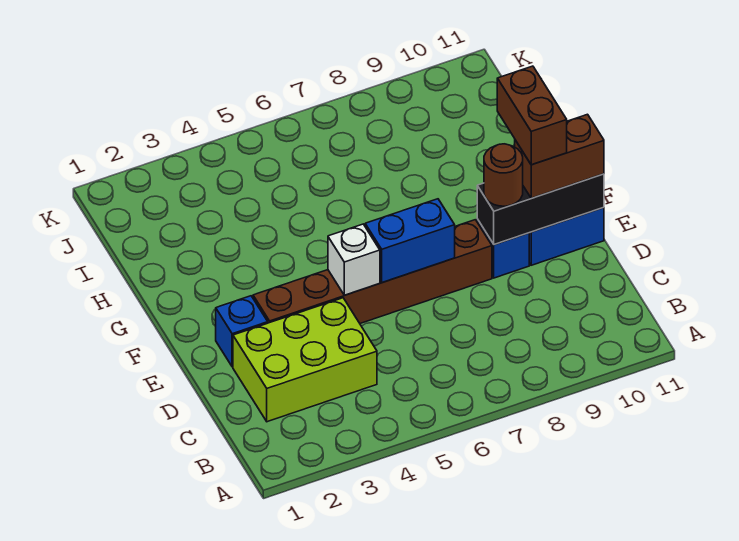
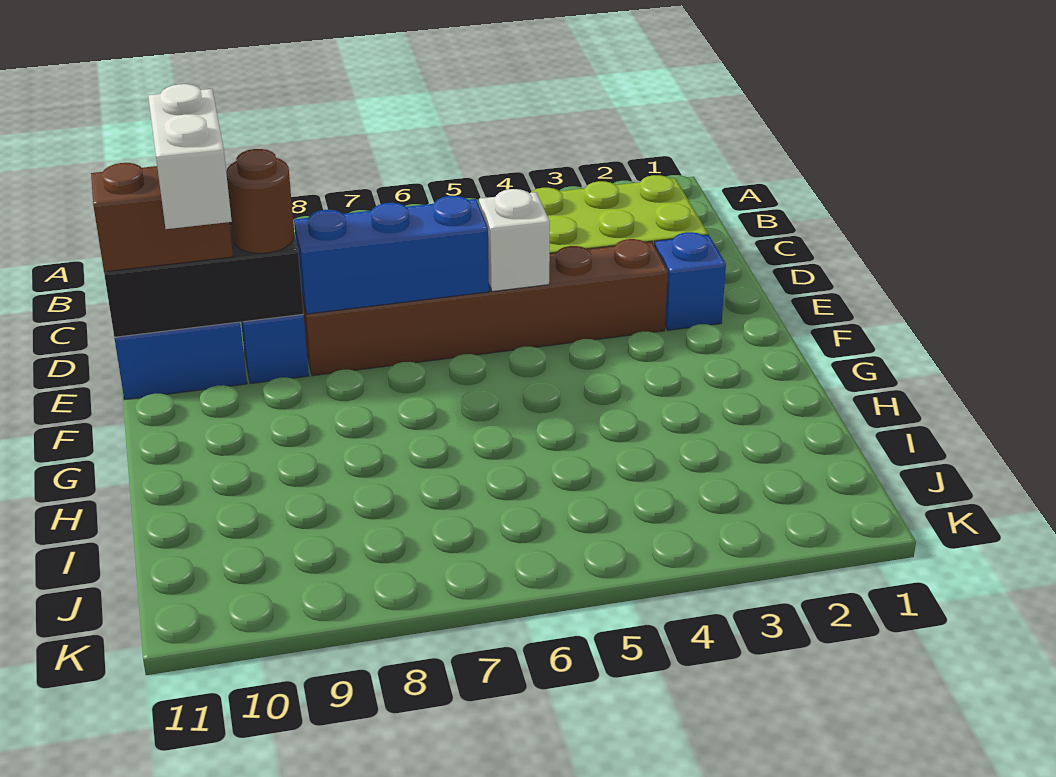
blue 1x2 brick [365,199,455,283] -> blue 1x3 brick [294,196,489,314]
brown 1x2 brick [497,66,567,165] -> white 1x2 brick [148,84,232,229]

